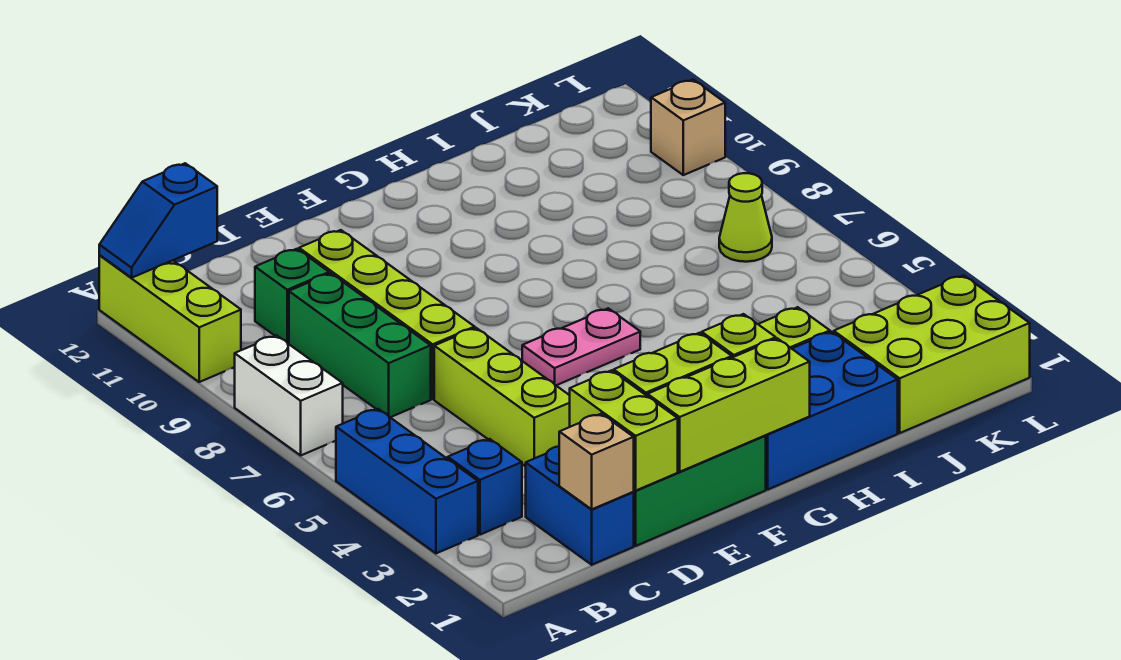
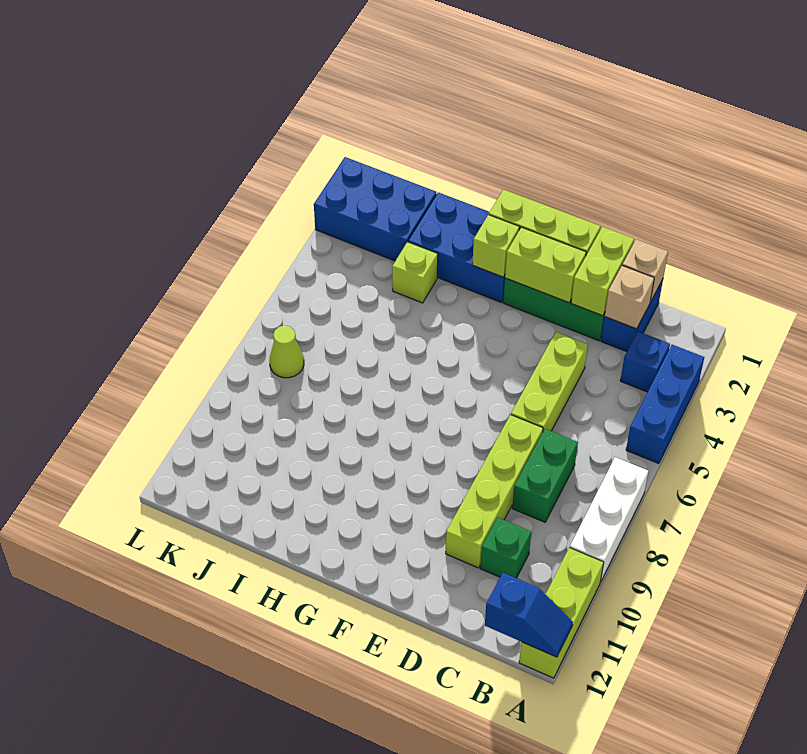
white 1x2 brick [235,335,343,455] -> white 1x3 brick [570,457,648,582]
green 1x3 brick [289,273,431,417] -> green 1x2 brick [512,429,578,522]
pink 1x2 plate [522,308,640,385] -> none
lime 2x3 brick [834,275,1030,433] -> blue 2x3 brick [314,157,436,261]
tan 1x1 brick [651,80,725,175] -> tan 1x1 brick moved to [605,266,654,329]

